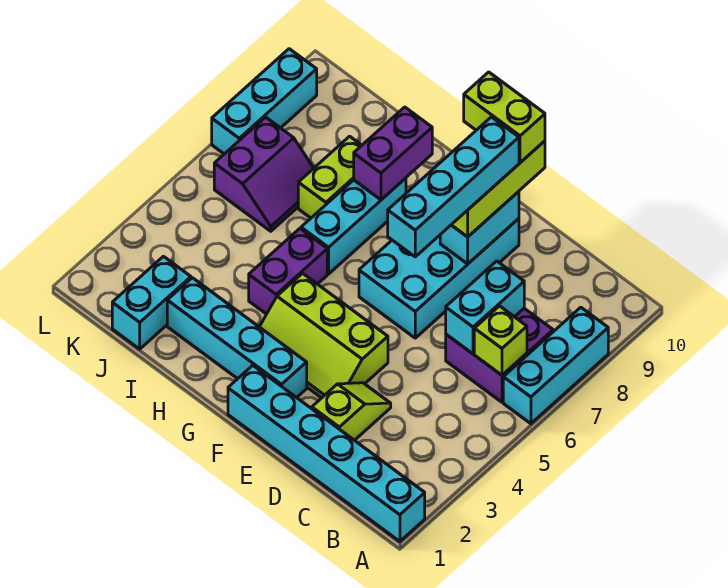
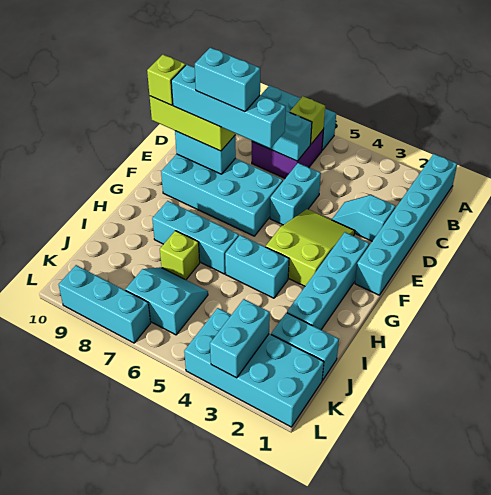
lime 1x2 slope [312,383,391,440] -> cyan 1x2 slope [332,195,396,241]
none -> cyan 1x2 brick [270,163,321,225]
lime 2x3 slope [260,273,388,398] -> lime 2x3 slope turned to [266,209,355,286]
none -> cyan 1x2 brick [195,48,261,112]
lime 1x2 brick [464,72,545,163] -> lime 1x1 brick [147,55,186,105]
purple 1x2 brick [249,229,327,314] -> cyan 1x2 brick [225,235,289,298]
purple 1x2 brick [354,107,432,200] -> none
lime 1x2 brick [298,136,362,218] -> lime 1x1 brick [160,231,200,280]
purple 2x2 slope [214,117,314,231] -> cyan 2x2 slope [125,267,208,335]
none -> cyan 2x4 brick [184,308,324,427]
none -> cyan 1x2 brick [210,299,270,378]

